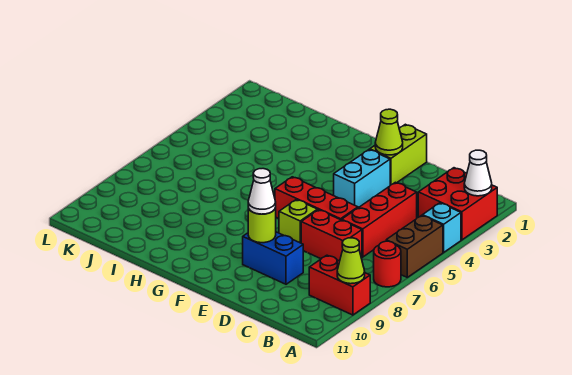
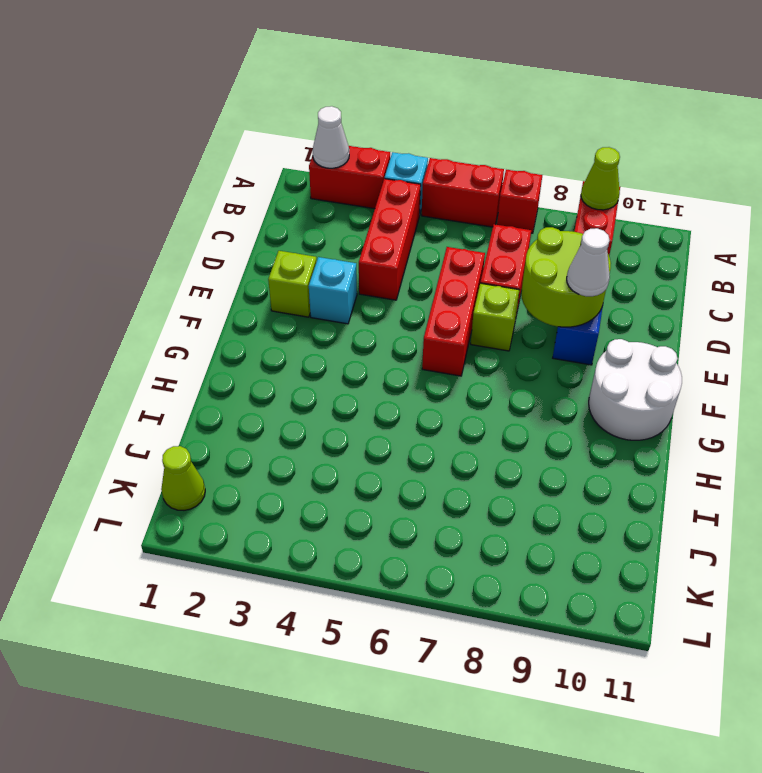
red 2x2 brick [418,168,497,240] -> red 1x2 brick [309,146,390,209]
brown 1x2 brick [386,215,443,277] -> red 1x2 brick [422,158,504,227]
red 1x1 round brick [374,241,401,287] -> red 1x1 brick [497,170,542,233]
red 1x3 brick [342,182,417,257] -> red 1x3 brick turned to [359,179,421,300]
lime 1x2 brick [370,124,427,185] -> lime 1x1 brick [268,251,317,317]
lime 1x1 cone [375,109,403,155] -> lime 1x1 cone moved to [161,446,205,510]
cyan 1x2 brick [334,150,390,208] -> cyan 1x1 brick [309,257,357,324]
lime 1x1 round brick [248,208,276,243] -> lime 2x2 round brick [521,227,611,327]
none -> white 2x2 round brick [589,339,682,440]

